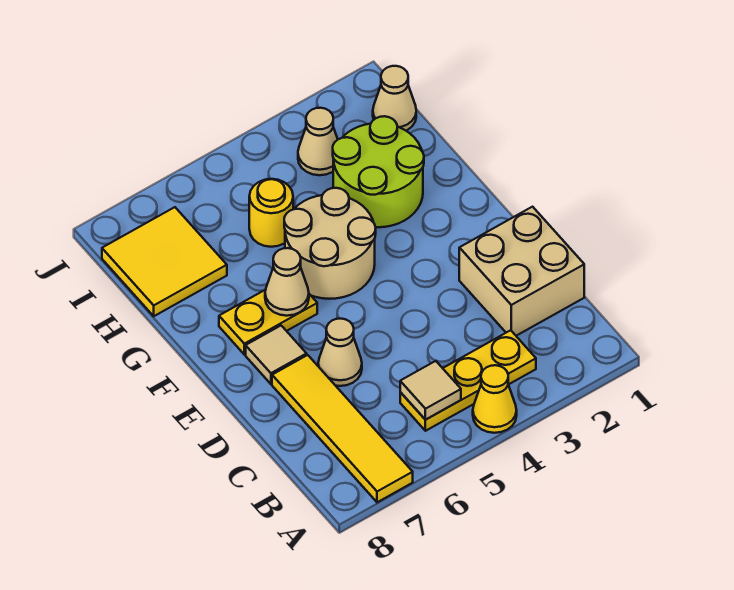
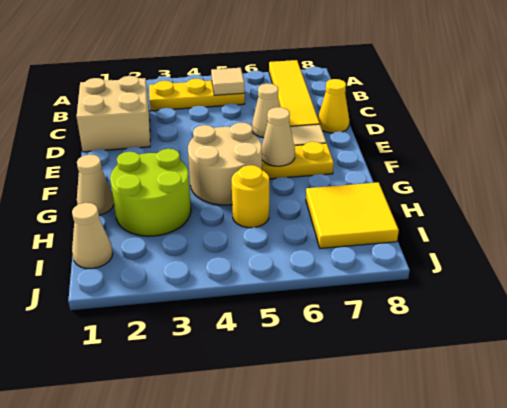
yellow 1x1 cone [473,365,517,433] -> yellow 1x1 cone moved to [318,79,349,133]
tan 1x1 cone [298,108,338,175] -> tan 1x1 cone moved to [77,155,114,215]

